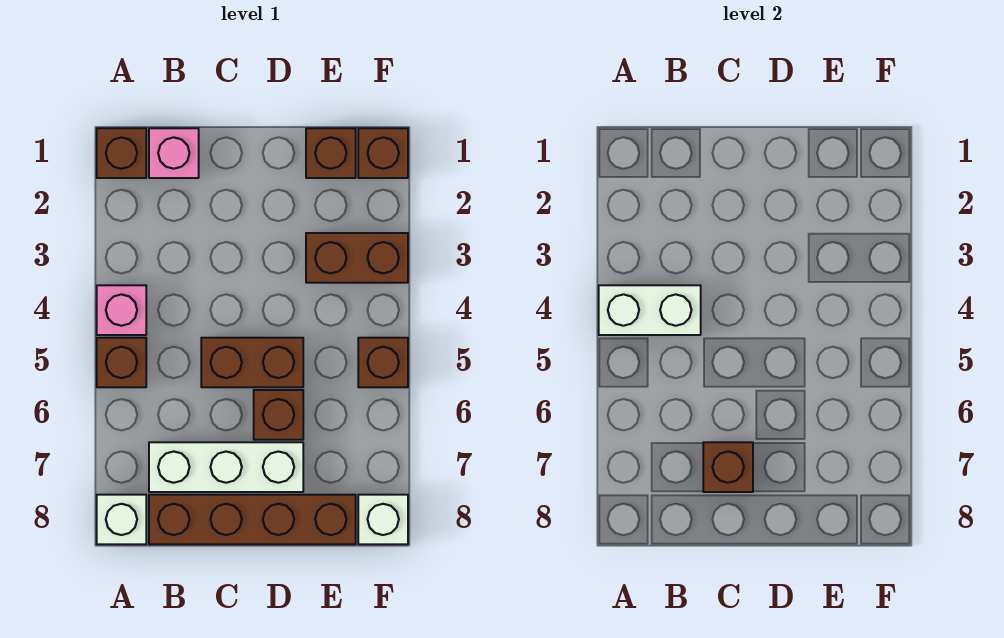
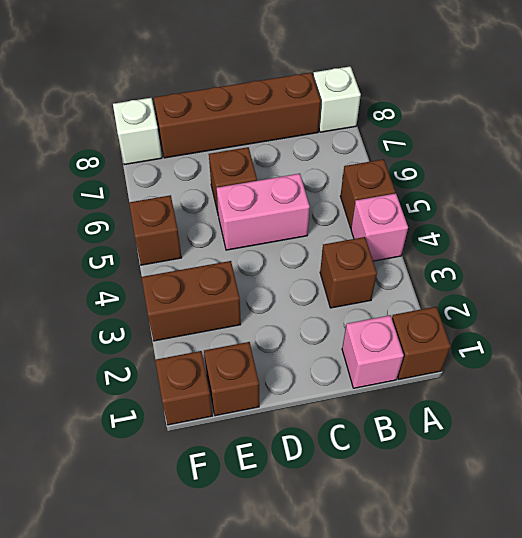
white 1x2 brick [599,285,701,335] -> none
white 1x3 brick [149,442,303,492] -> none
brown 1x2 brick [201,338,303,387] -> pink 1x2 brick [217,174,310,250]
brown 1x1 brick [703,442,753,492] -> brown 1x1 brick moved to [320,237,377,308]

